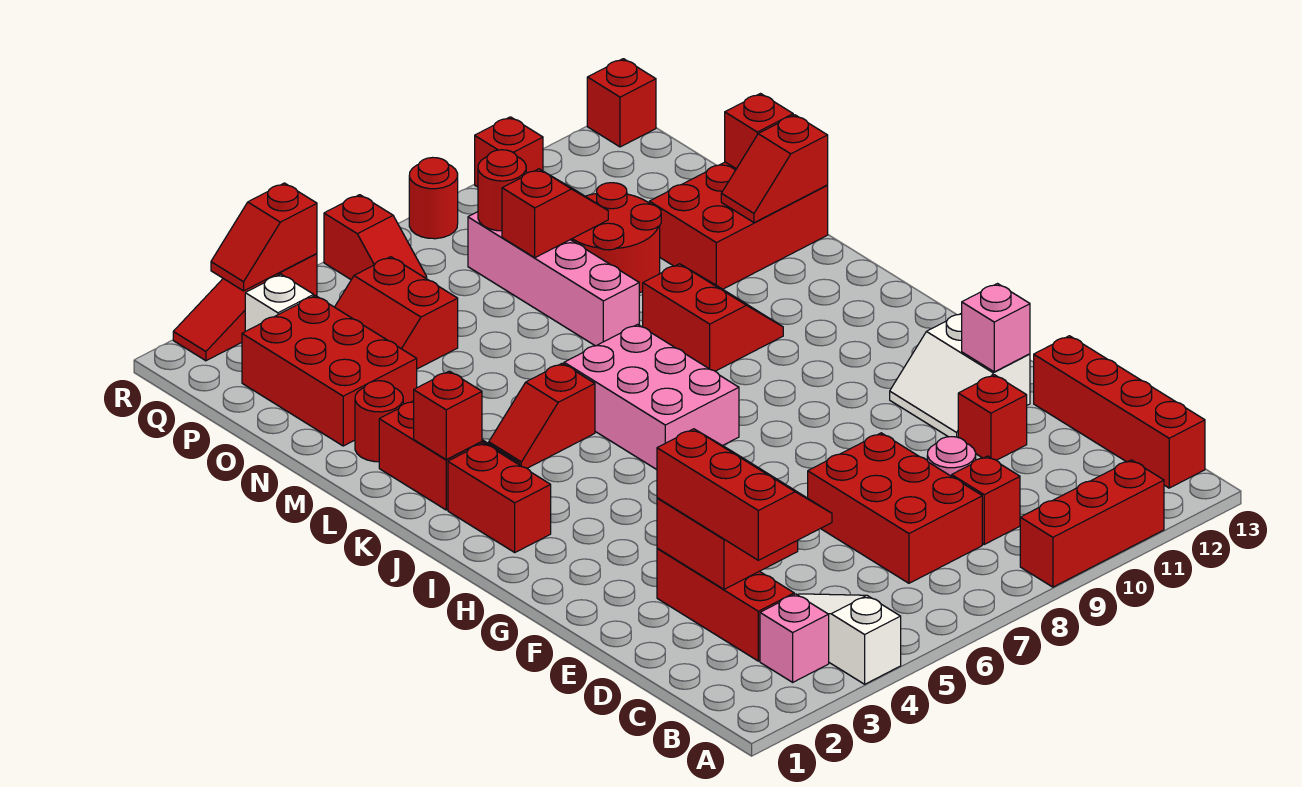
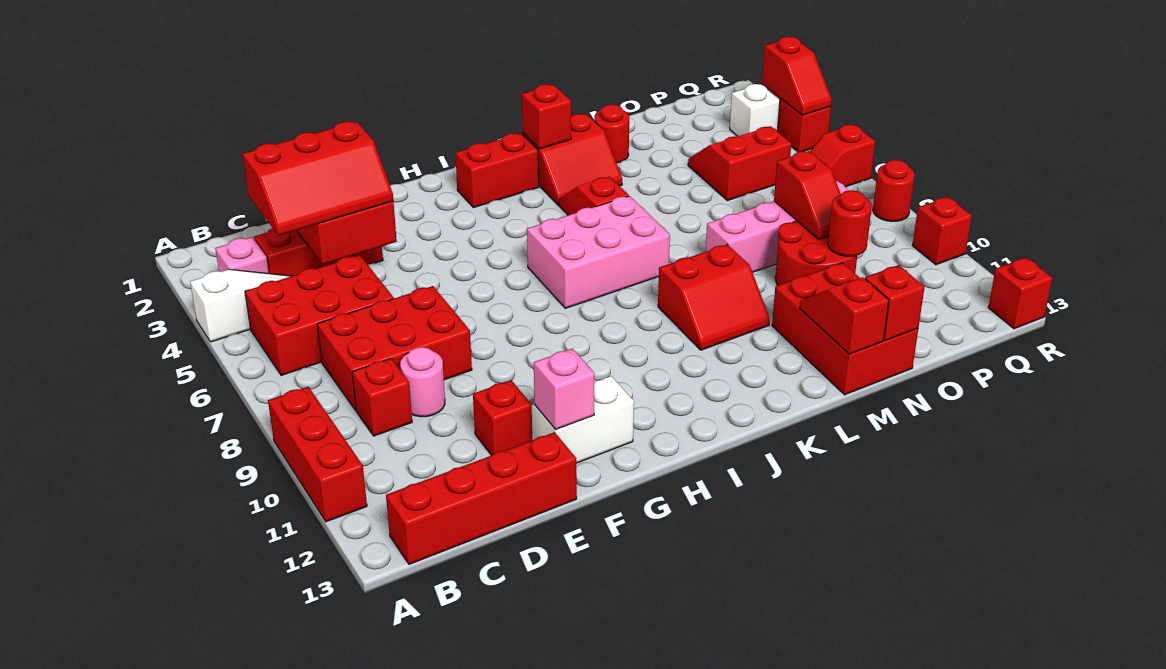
red 2x3 brick [242,296,417,446] -> red 2x3 brick moved to [245,255,394,375]
red 1x1 round brick [478,150,526,231] -> red 1x1 round brick moved to [828,190,872,256]
red 1x2 slope [211,183,317,291] -> red 1x2 slope turned to [762,37,832,115]

